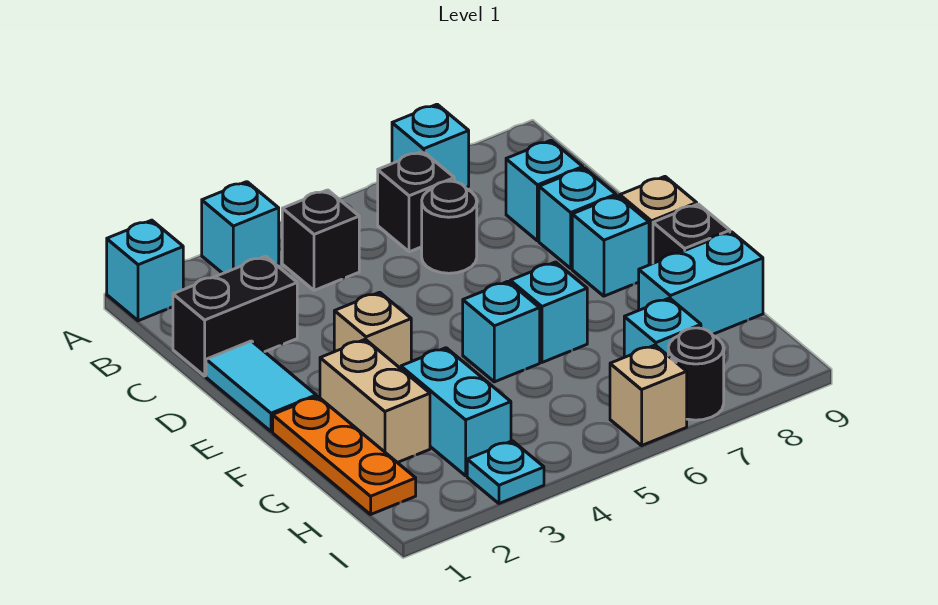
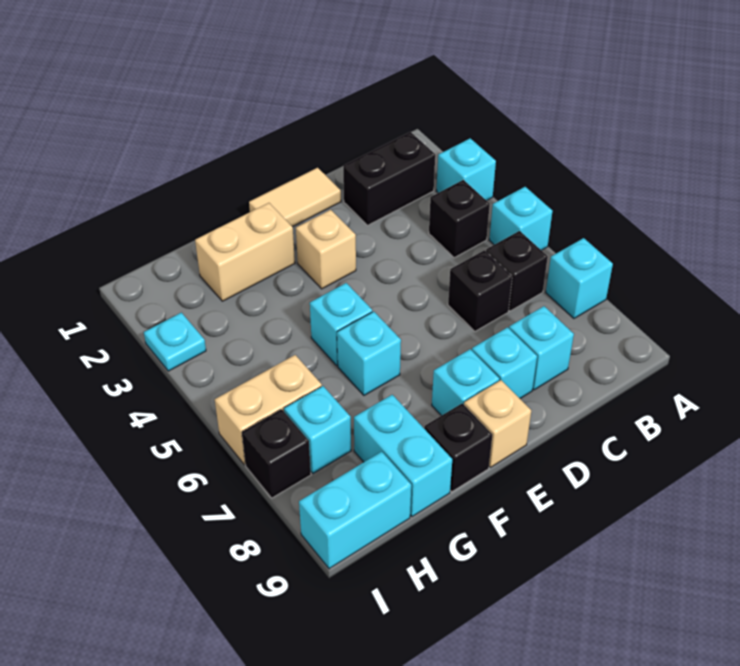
cyan 1x1 brick [107,220,183,321] -> cyan 1x1 brick moved to [489,187,552,250]
black 1x2 brick [173,256,297,376] -> black 1x2 brick turned to [343,132,435,225]
black 1x1 round brick [422,181,477,273] -> black 1x1 brick [448,250,512,331]
cyan 1x2 tile [206,341,316,431] -> tan 1x2 tile [249,168,341,227]
orange 1x3 plate [273,396,416,514] -> none
cyan 1x2 brick [401,348,511,476] -> cyan 1x2 brick moved to [299,452,411,569]
tan 1x1 brick [610,345,687,445] -> tan 1x2 brick [215,355,322,465]
black 1x1 round brick [668,328,724,420] -> black 1x1 brick [242,409,311,498]

